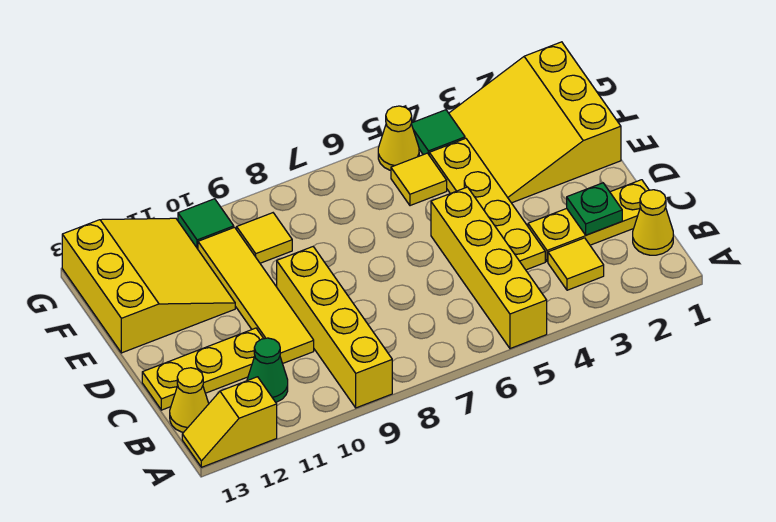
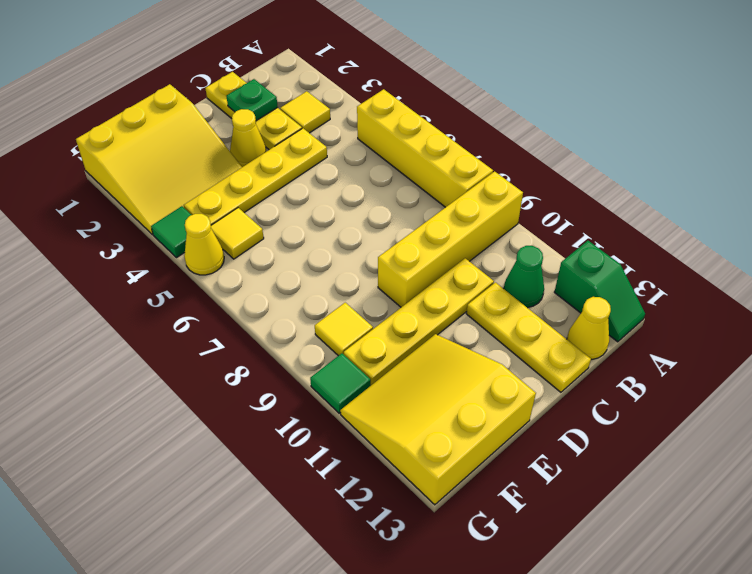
yellow 1x4 brick [431,187,547,349] -> yellow 1x4 brick turned to [357,89,493,207]
yellow 1x2 slope [182,377,277,467] -> green 1x2 slope [554,241,645,342]
yellow 1x1 cone [633,190,673,255] -> yellow 1x1 cone moved to [230,109,266,167]
yellow 1x4 tile [198,227,314,364] -> yellow 1x4 plate [344,258,494,385]

